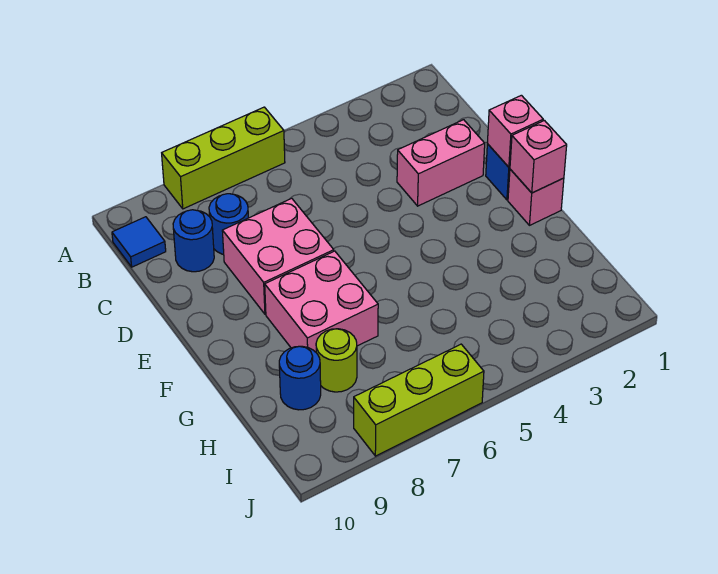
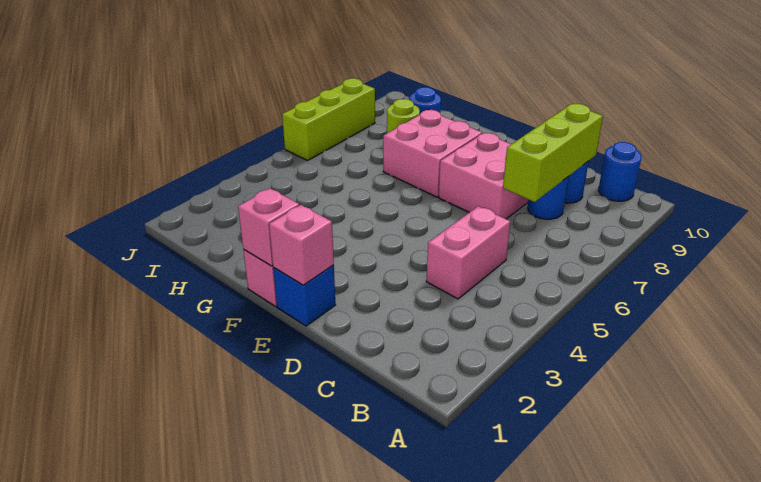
lime 1x3 brick [162,107,285,209] -> lime 1x3 brick moved to [503,104,603,202]
blue 1x1 tile [112,217,166,267] -> blue 1x1 round brick [599,142,641,201]
pink 1x2 brick [397,120,485,206] -> pink 1x2 brick moved to [426,206,510,299]

